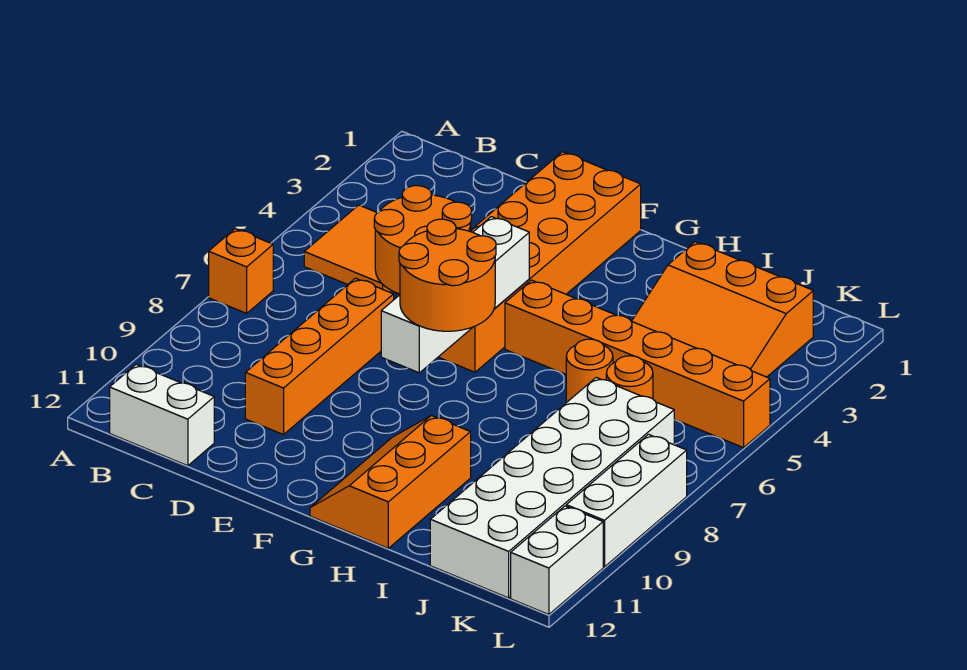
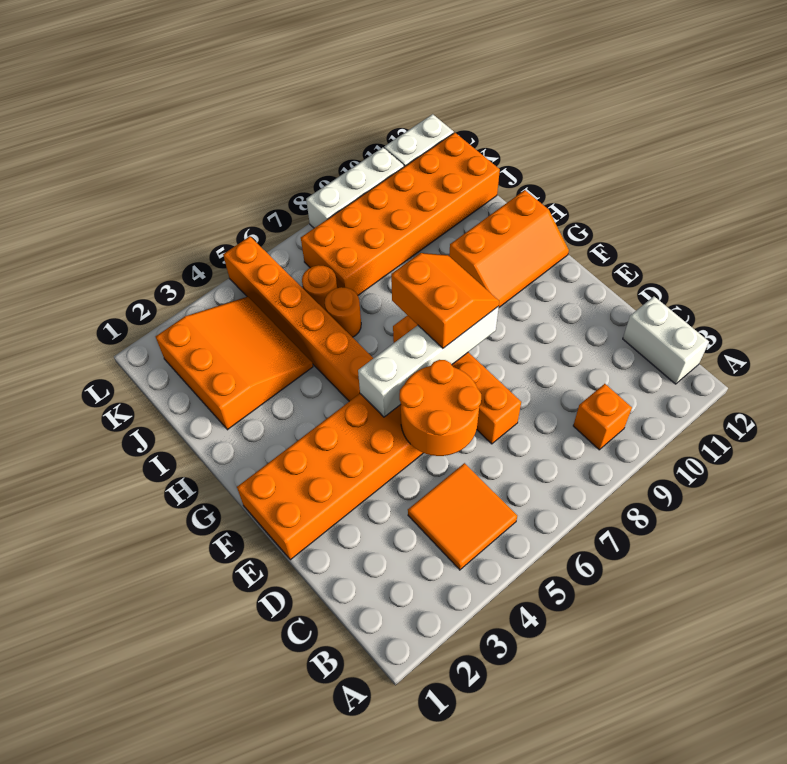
orange 1x1 brick [209,229,273,313] -> orange 1x1 brick moved to [573,384,632,450]
orange 1x4 brick [245,278,394,435] -> orange 1x4 brick turned to [393,315,521,444]
orange 2x2 round brick [399,219,496,331] -> orange 2x2 slope [391,253,499,348]
white 2x6 brick [430,378,674,598] -> orange 2x6 brick [301,133,500,295]

